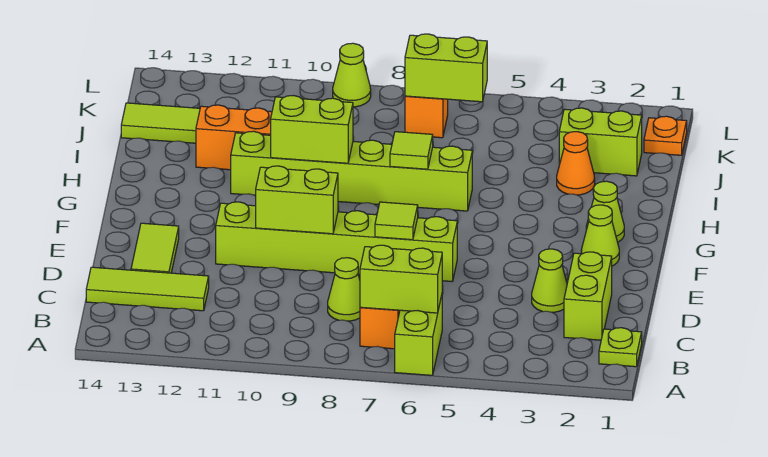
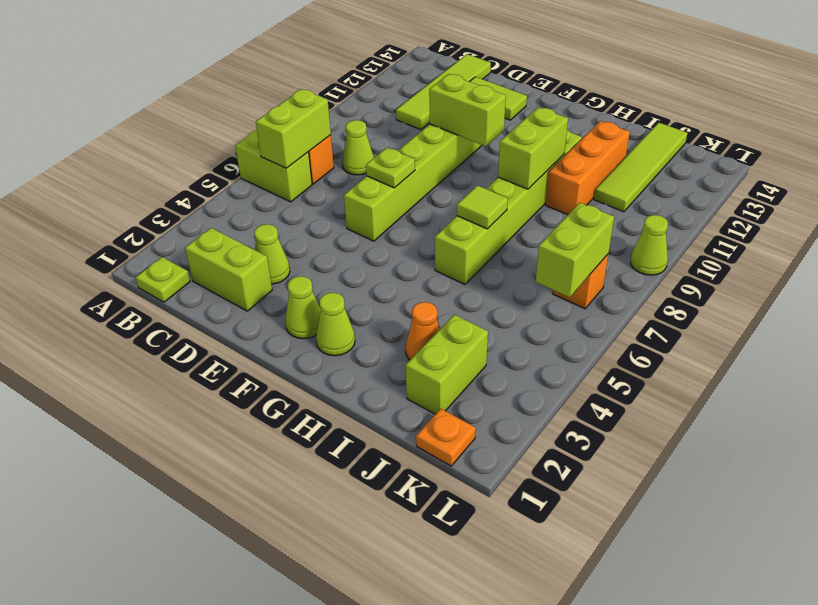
lime 1x3 tile [86,267,209,311] -> lime 1x4 tile [396,54,491,130]
lime 1x1 tile [375,202,418,240] -> lime 1x1 plate [366,148,415,188]
lime 1x2 brick [256,166,338,234] -> lime 1x2 brick turned to [429,74,506,146]

